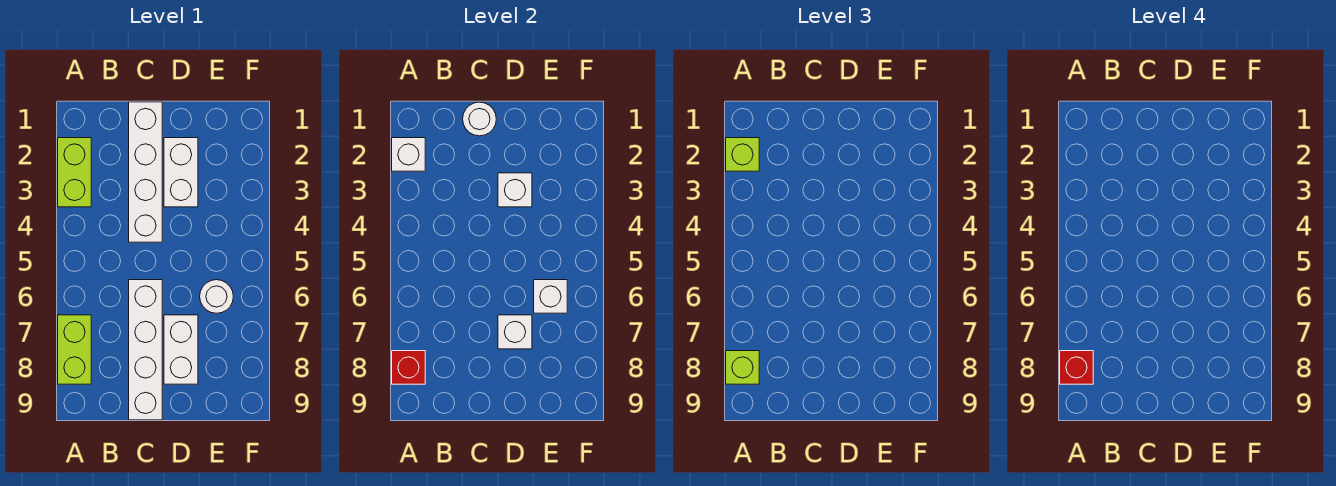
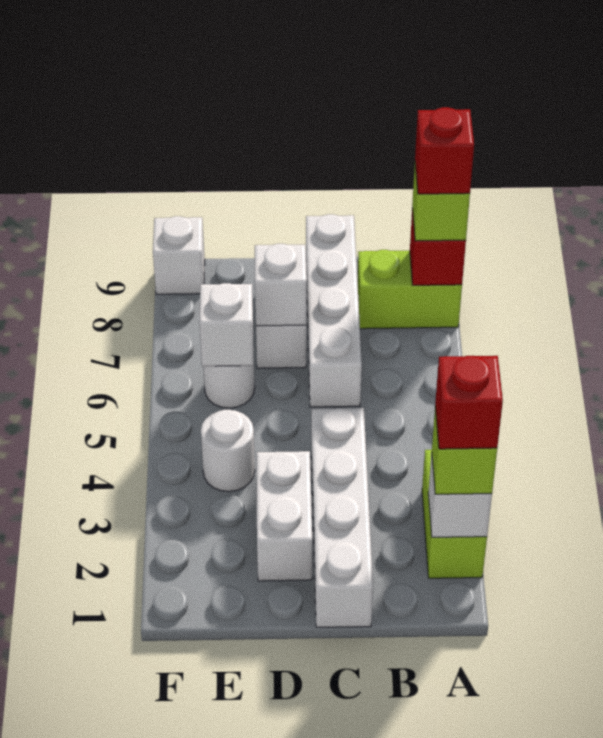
none -> red 1x1 brick [435,356,503,449]
lime 1x2 brick [58,315,91,384] -> lime 1x2 brick turned to [357,250,462,329]
white 1x1 round brick [463,102,496,136] -> white 1x1 round brick moved to [201,410,255,492]
white 1x1 brick [498,173,532,207] -> white 1x1 brick moved to [153,216,205,294]

